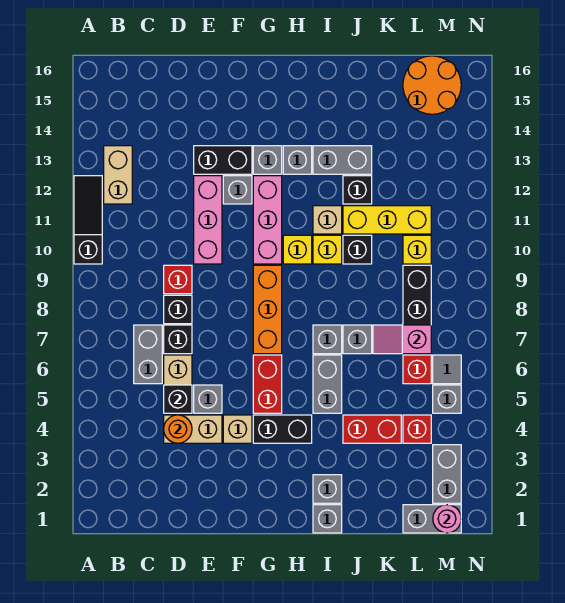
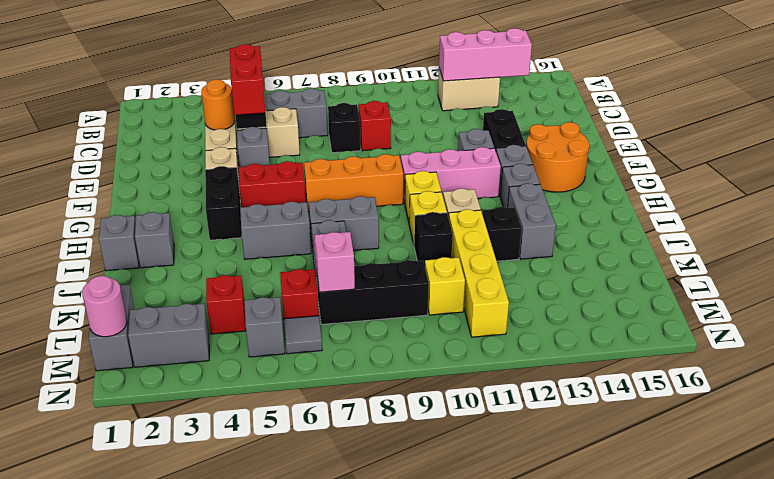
black 1x3 slope [74,176,102,264] -> none
black 1x1 brick [164,325,192,354] -> none
pink 1x3 brick [194,176,222,264] -> pink 1x3 brick moved to [439,28,532,81]
grey 1x1 brick [313,325,342,354] -> grey 1x2 brick [309,196,379,251]
red 1x2 brick [343,415,401,443] -> red 1x2 brick moved to [230,44,265,115]
yellow 1x3 brick [343,206,431,234] -> yellow 1x4 brick [449,209,509,337]
orange 2x2 round brick [403,56,461,114] -> orange 2x2 round brick moved to [526,122,589,192]

